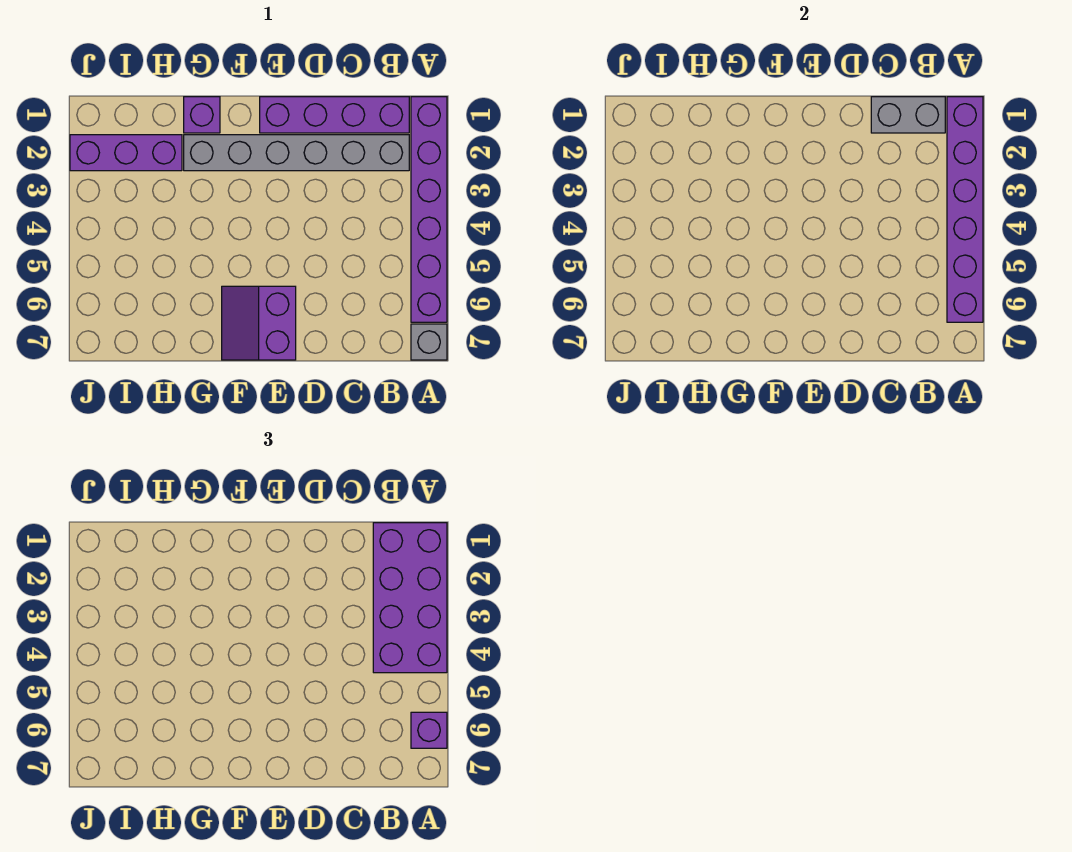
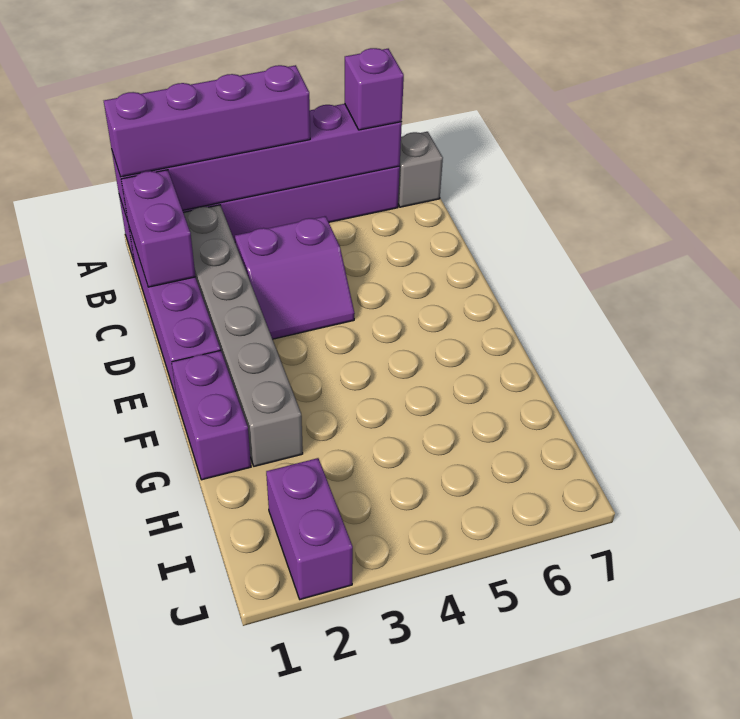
purple 2x4 brick [373,523,447,673] -> purple 1x4 brick [104,65,310,177]
grey 1x2 brick [871,97,945,133] -> purple 1x2 brick [121,170,196,287]
purple 2x2 slope [222,286,296,360] -> purple 2x2 slope moved to [235,216,355,339]
purple 1x1 brick [184,97,220,133] -> purple 1x2 brick [172,350,251,480]
purple 1x3 brick [70,135,182,171] -> purple 1x2 brick [266,458,353,599]

